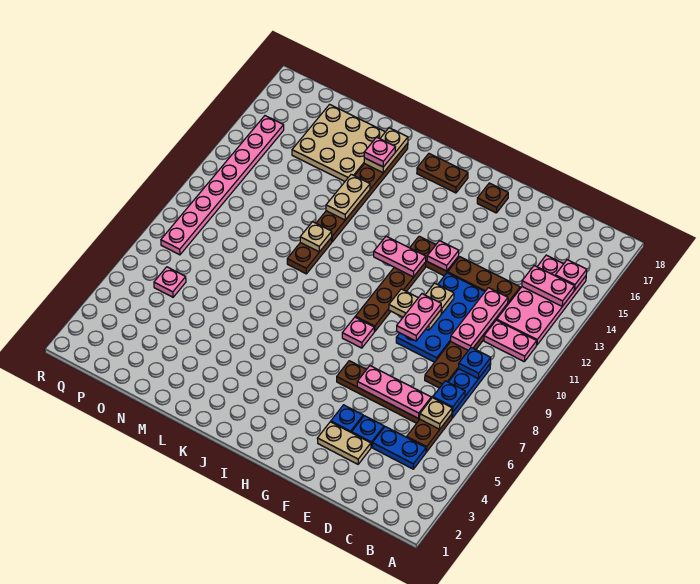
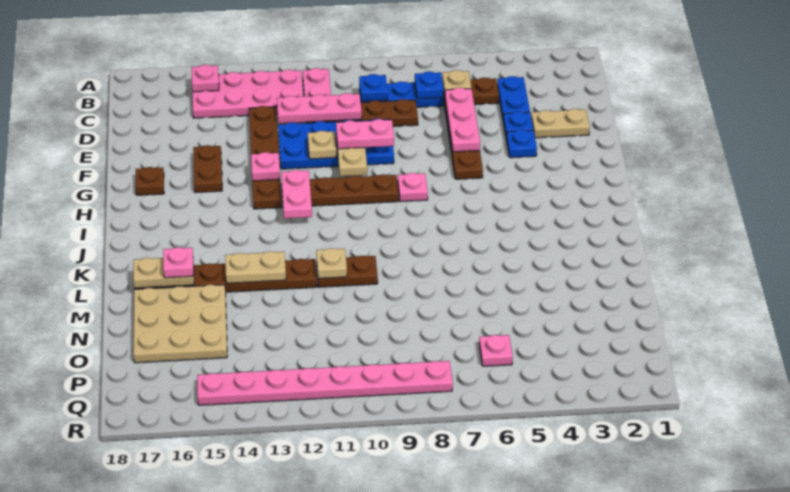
pink 1x2 plate [522,266,574,306] -> none
tan 1x2 plate [317,422,371,464] -> tan 1x2 plate turned to [531,109,590,138]
brown 1x2 plate [417,154,468,193] -> brown 1x2 plate moved to [193,145,222,193]

